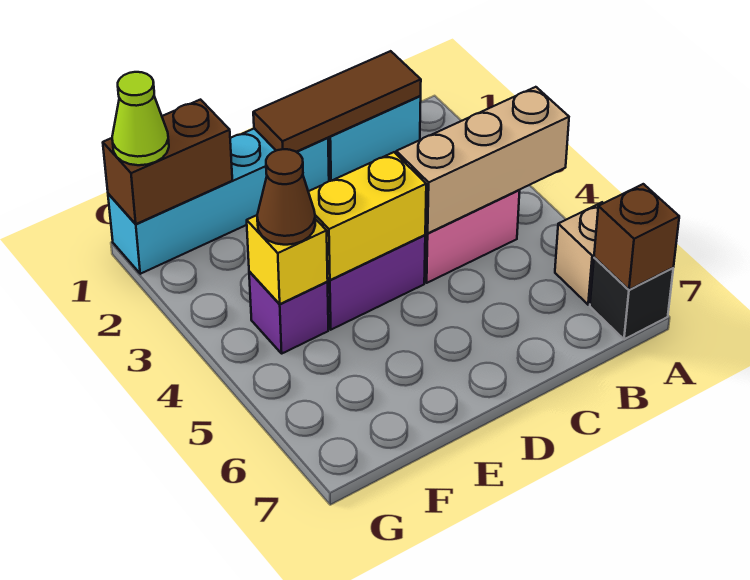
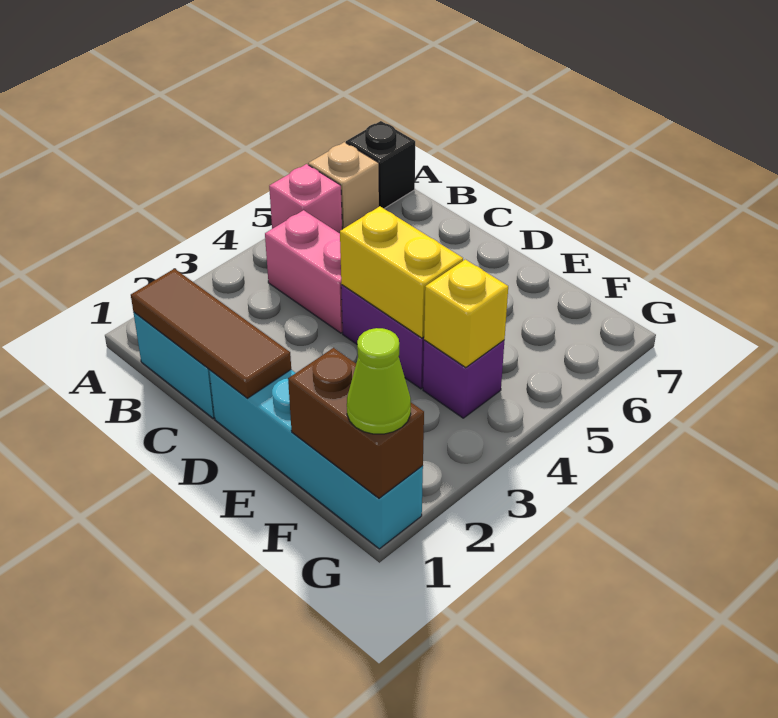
tan 1x3 brick [396,87,569,233] -> none
none -> pink 1x1 brick [269,164,342,233]
brown 1x1 brick [594,184,679,290] -> none
brown 1x1 cone [257,149,315,245] -> none

